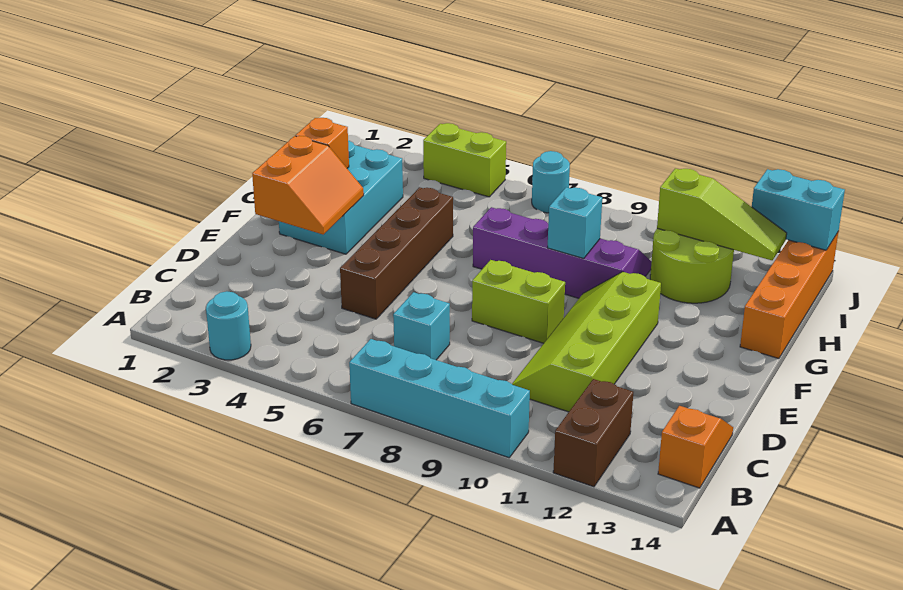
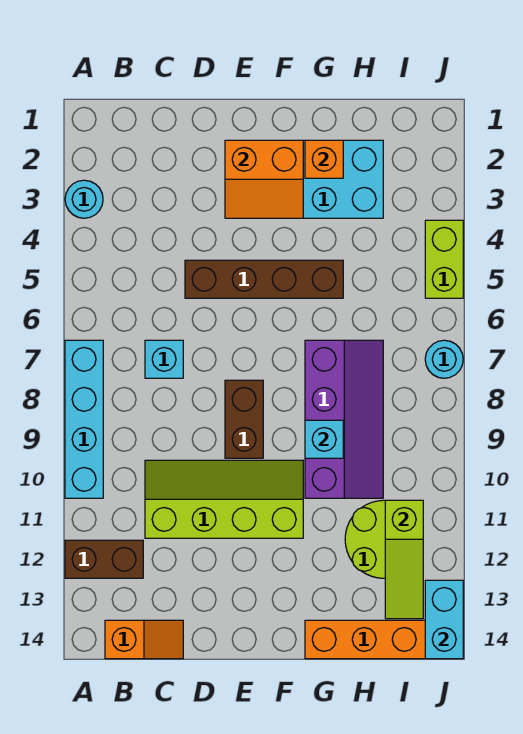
lime 1x2 brick [472,260,565,343] -> brown 1x2 brick [225,380,263,458]

